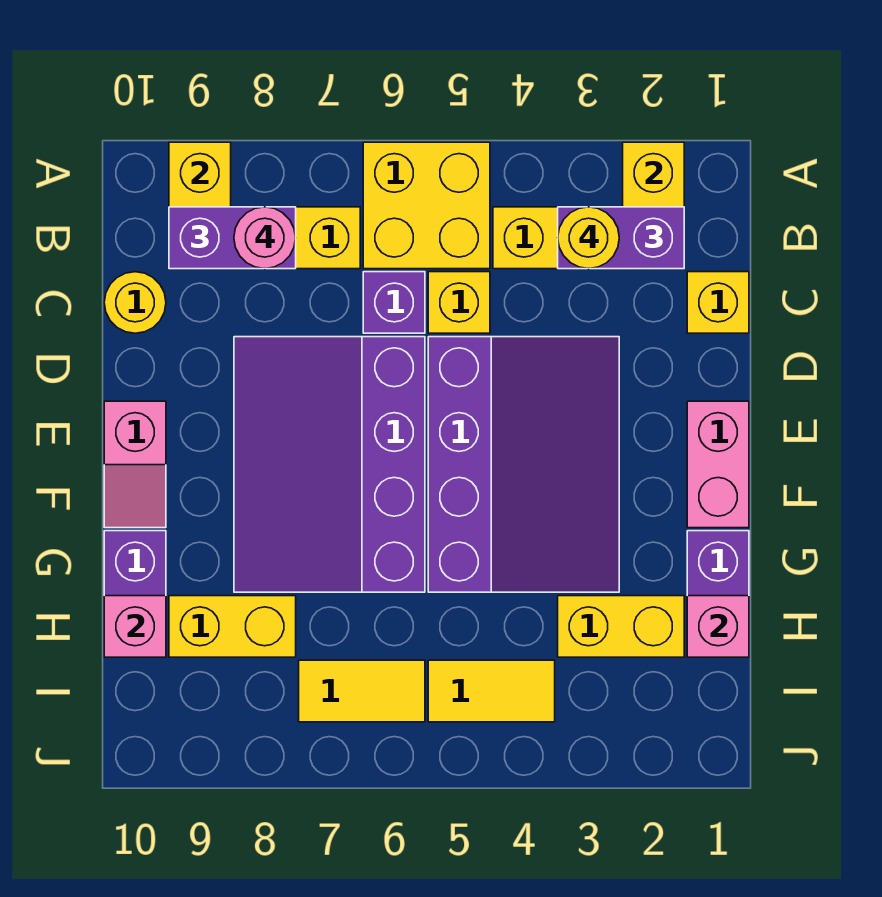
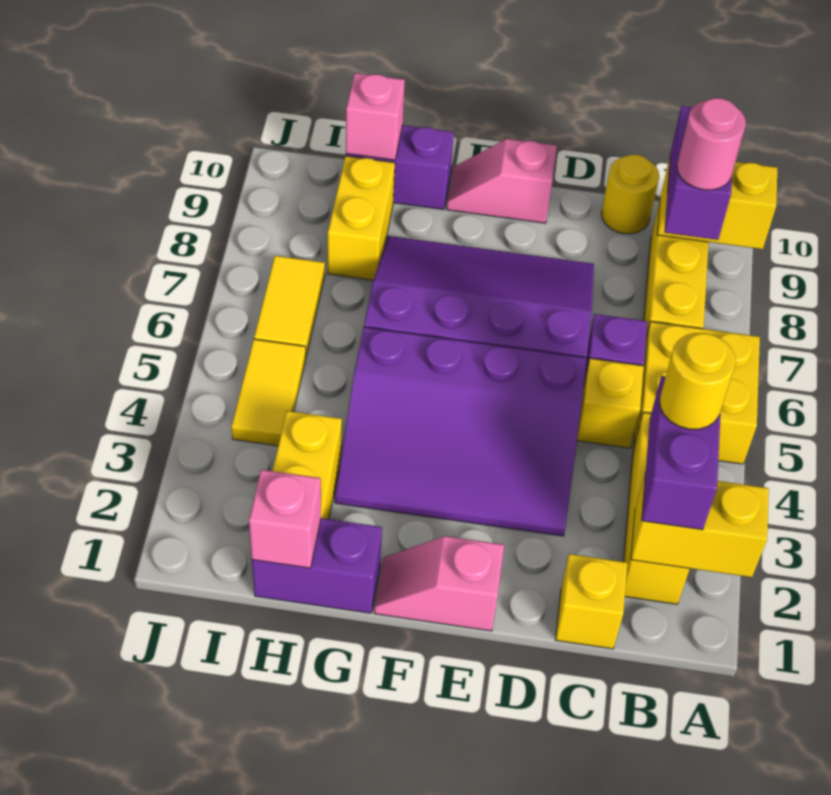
pink 1x2 brick [687,401,749,528] -> pink 1x2 slope [374,536,504,631]

